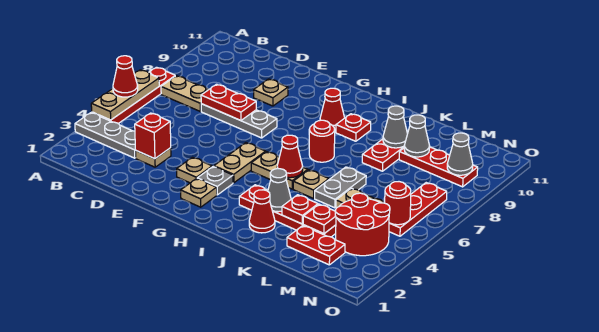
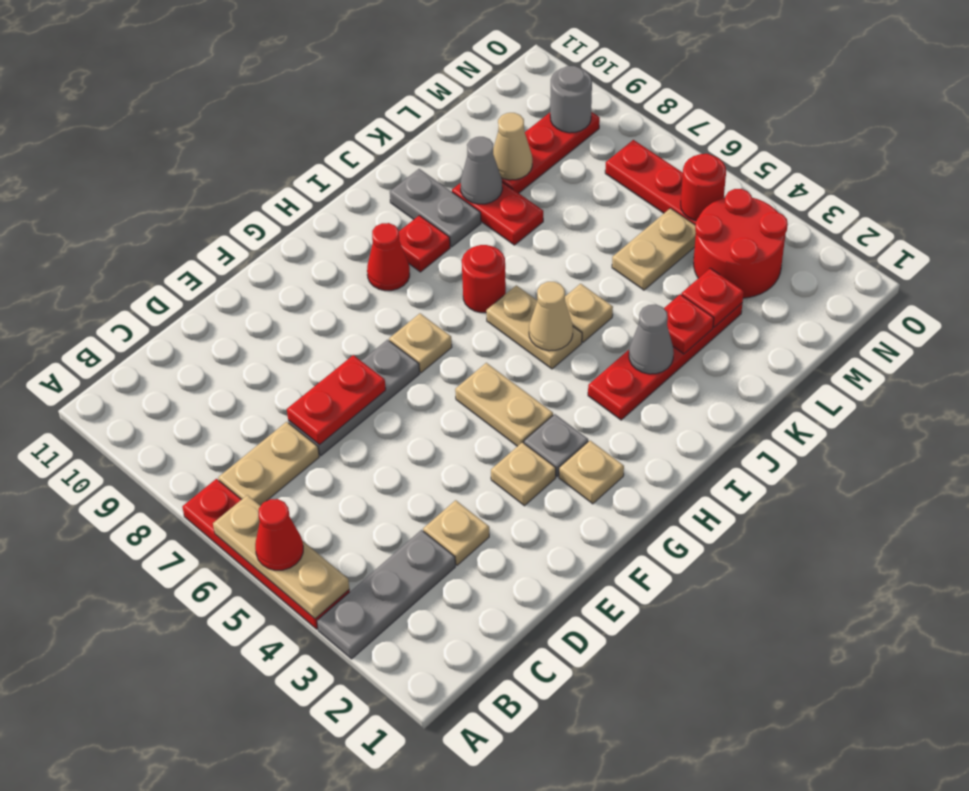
red 1x1 brick [135,113,171,159] -> none
tan 1x1 plate [254,79,288,106] -> tan 1x1 plate moved to [389,313,452,373]
tan 1x2 plate [251,152,308,189] -> tan 1x2 plate turned to [486,285,582,369]
red 1x1 cone [277,135,303,178] -> tan 1x1 cone [529,282,573,351]
red 1x1 cone [249,190,275,233] -> none
grey 1x2 plate [315,167,366,208] -> grey 1x2 plate moved to [390,169,481,247]
red 1x2 plate [287,226,345,265] -> none
grey 1x1 cone [404,115,430,157] -> tan 1x1 cone [493,113,532,180]
grey 1x1 cone [447,133,473,175] -> grey 1x1 round brick [550,66,592,133]

